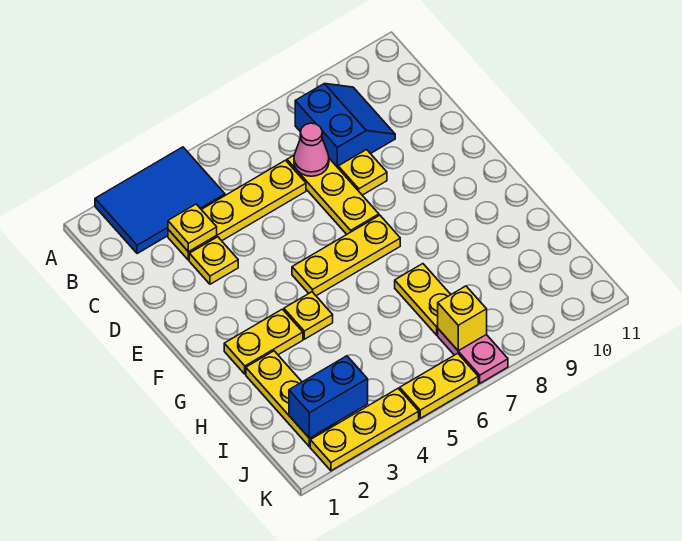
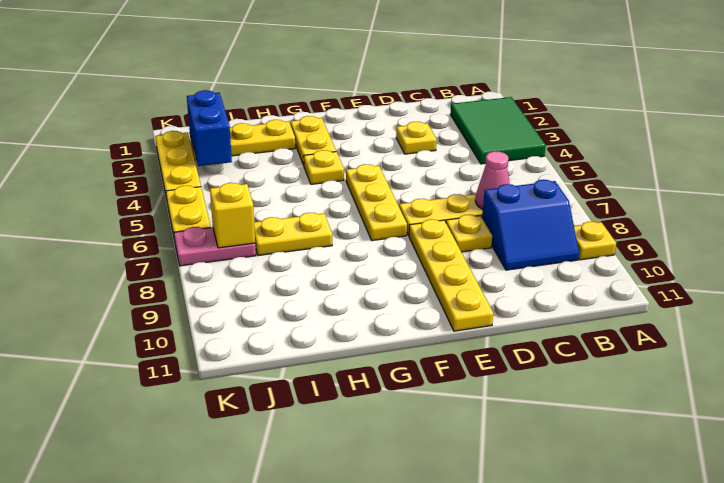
blue 2x3 tile [95,147,225,254] -> green 2x3 tile [450,97,546,164]
yellow 1x4 plate [168,160,306,260] -> yellow 1x4 plate moved to [409,219,493,331]
yellow 1x1 plate [168,204,217,252] -> yellow 1x1 plate moved to [574,222,616,260]

